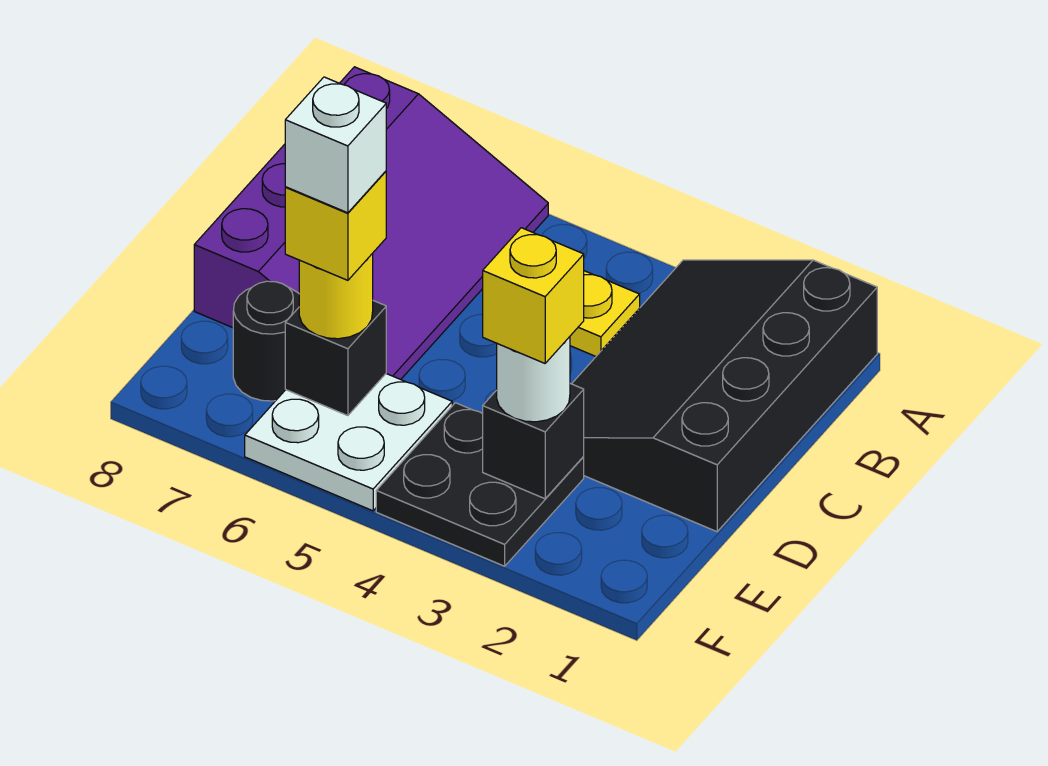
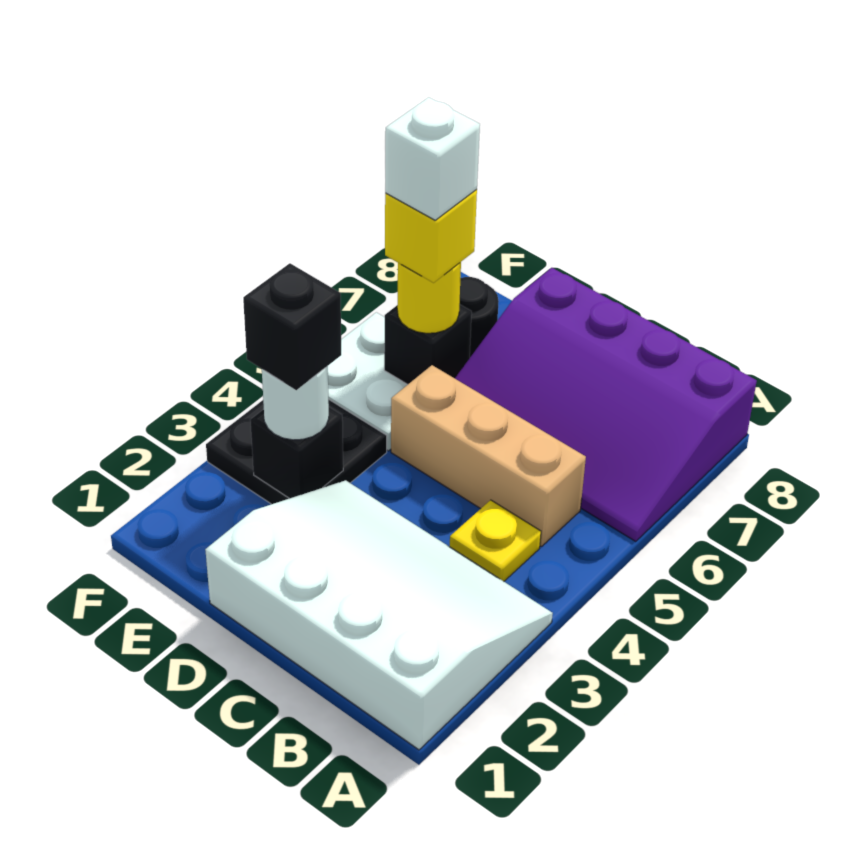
black 3x4 slope [572,260,877,532] -> white 3x4 slope [205,480,553,750]
none -> tan 1x3 brick [391,365,586,546]
yellow 1x1 brick [483,228,584,363] -> black 1x1 brick [243,263,341,390]

